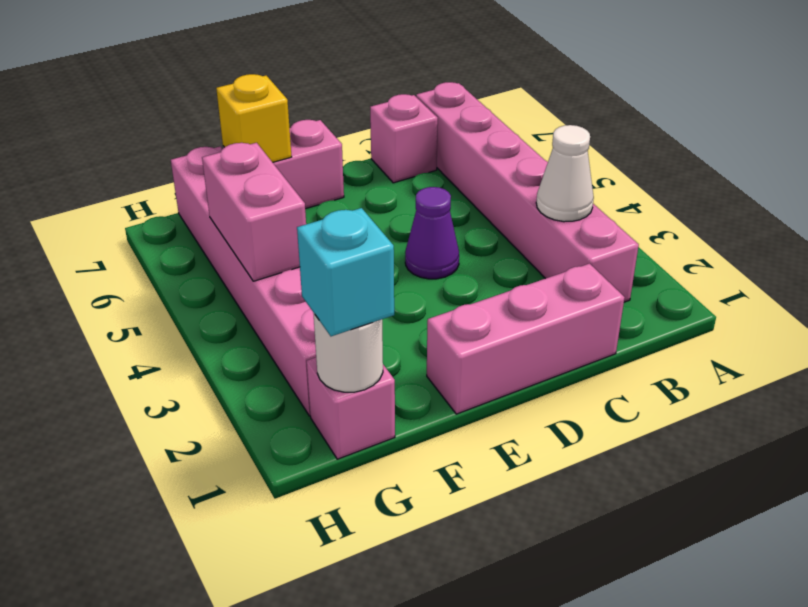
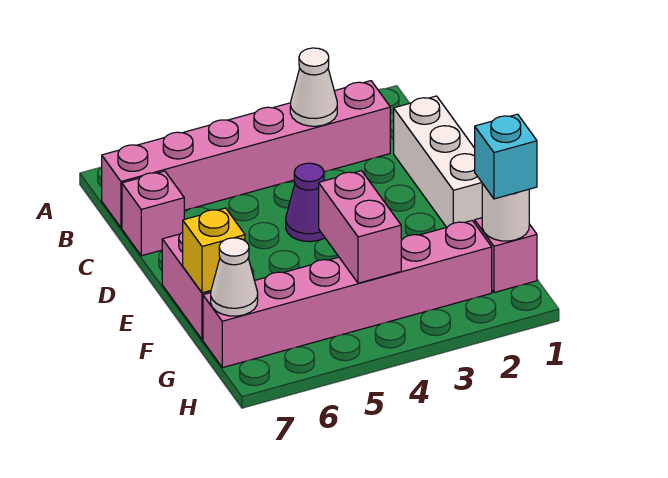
pink 1x3 brick [427,264,625,414] -> white 1x3 brick [394,96,482,227]
pink 1x2 brick [202,143,306,281] -> pink 1x2 brick turned to [319,171,401,283]
none -> white 1x1 cone [211,238,258,316]

